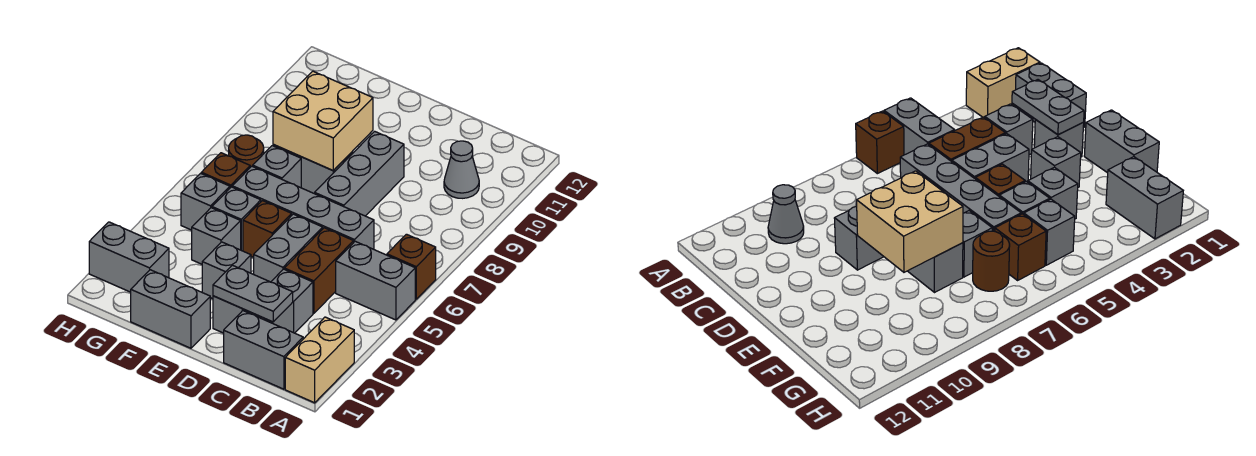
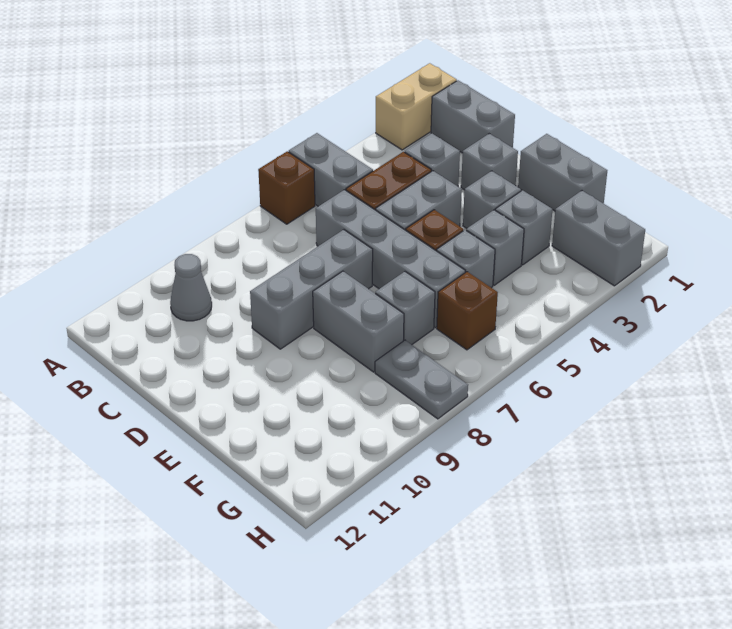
grey 1x2 plate [213,265,293,322] -> grey 1x2 plate moved to [375,340,468,419]
tan 2x2 brick [273,71,373,171] -> none
grey 1x1 brick [181,173,230,230] -> grey 1x1 brick moved to [495,190,553,265]
brown 1x1 round brick [229,135,264,167] -> none

